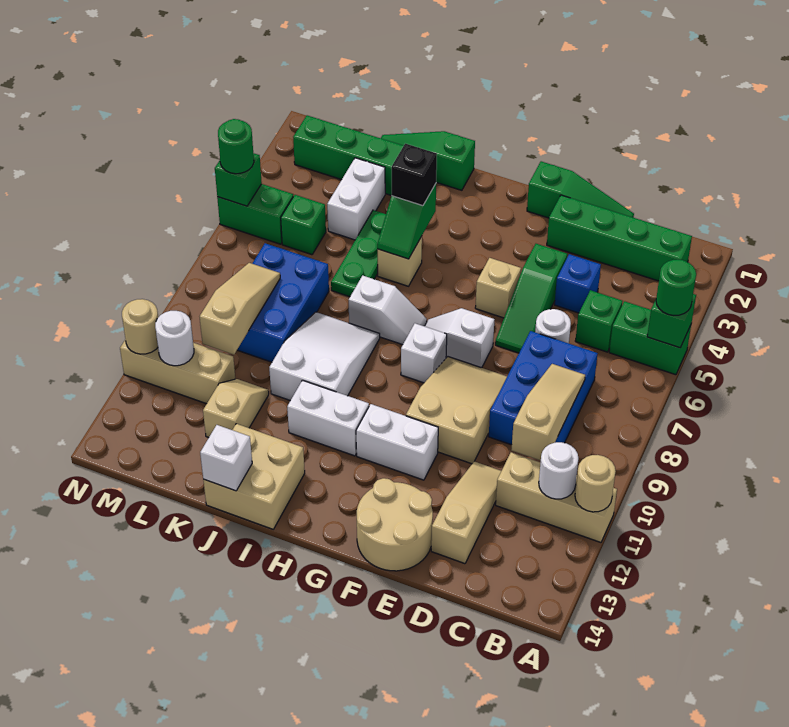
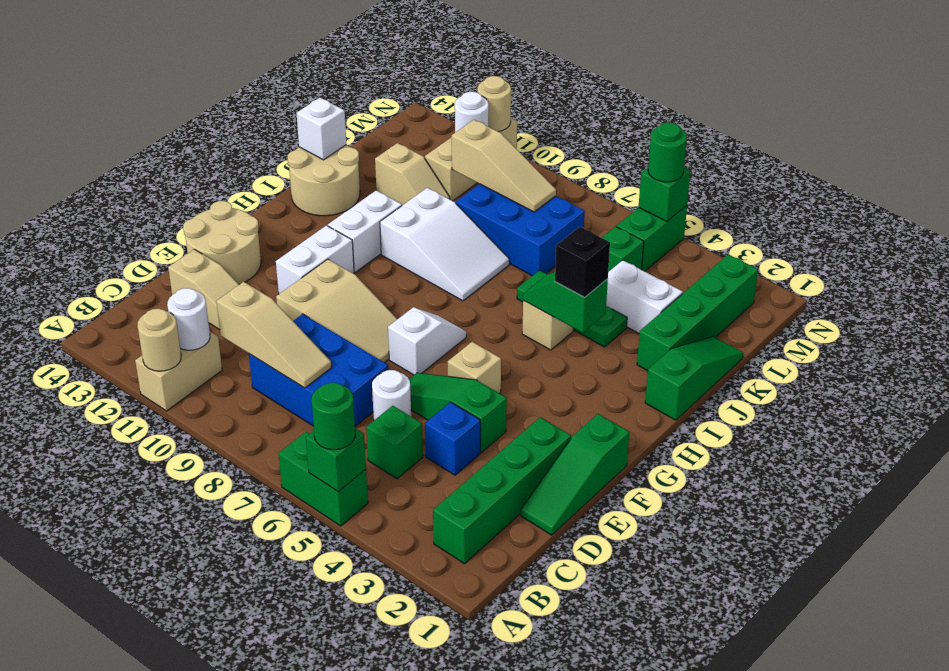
green 1x2 brick [609,301,691,375] -> green 1x2 brick turned to [278,431,368,526]
tan 1x3 brick [496,452,617,542] -> tan 1x2 brick [135,332,222,411]
white 1x1 brick [401,323,447,383] -> none
white 1x2 slope [349,276,427,345] -> none
tan 2x2 brick [203,424,305,529] -> tan 2x2 round brick [287,145,360,216]

